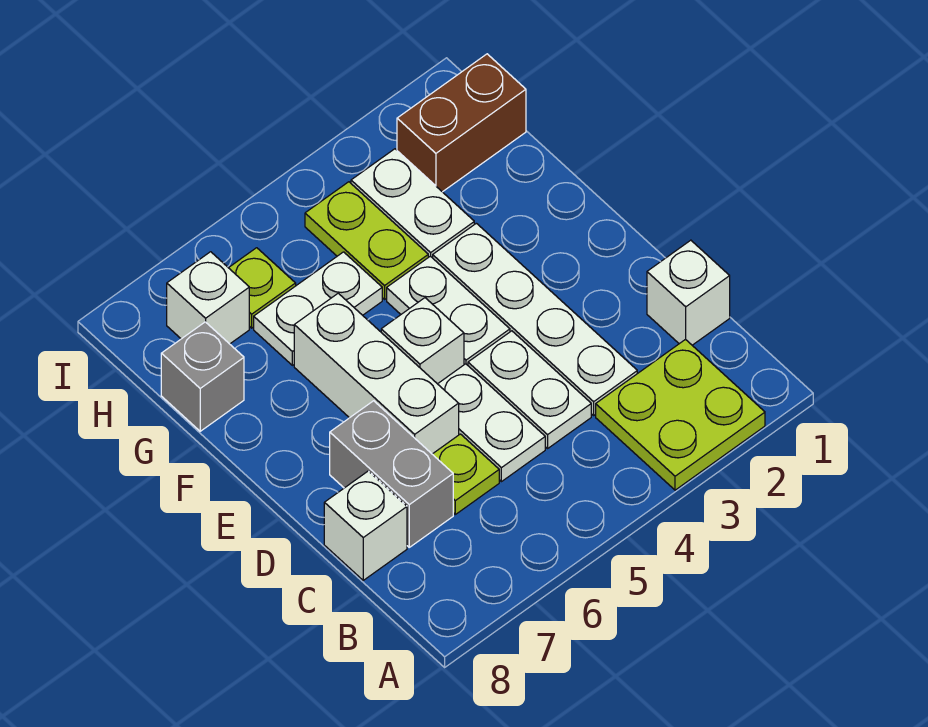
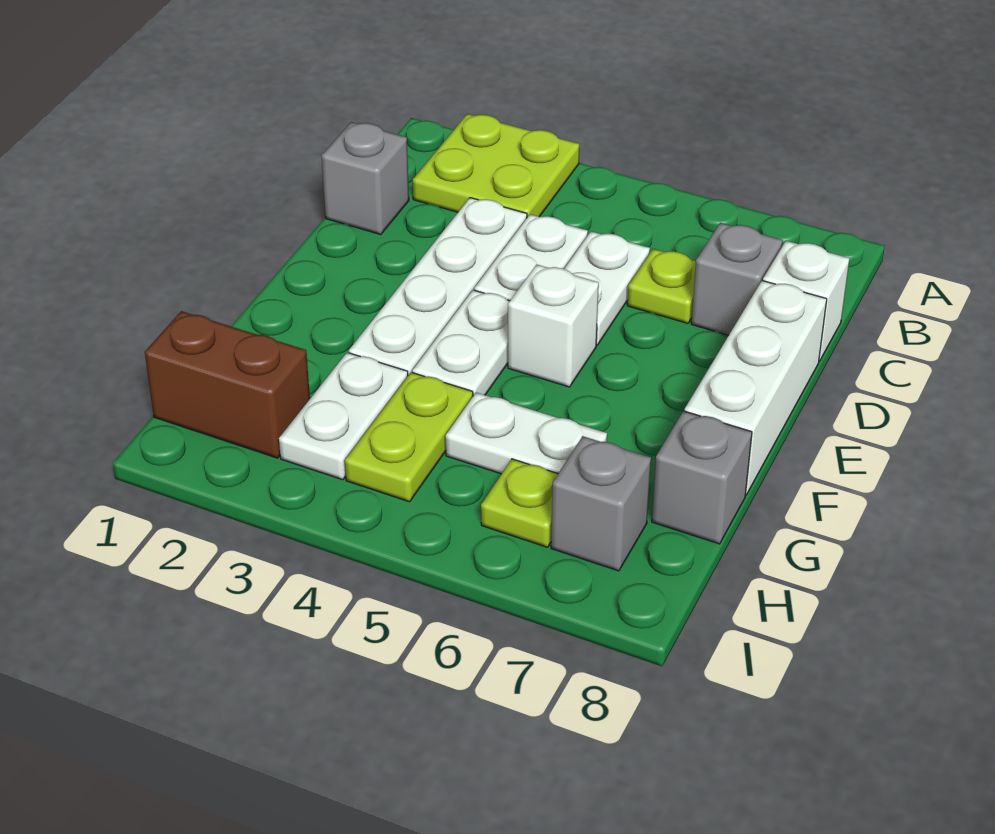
white 1x1 brick [647,240,730,345] -> grey 1x1 brick [321,122,409,235]
grey 1x2 brick [330,401,453,547] -> grey 1x1 brick [691,223,782,335]
white 1x3 brick [294,293,459,454] -> white 1x3 brick moved to [685,281,827,495]
white 1x1 brick [167,252,249,344] -> grey 1x1 brick [551,436,651,571]

